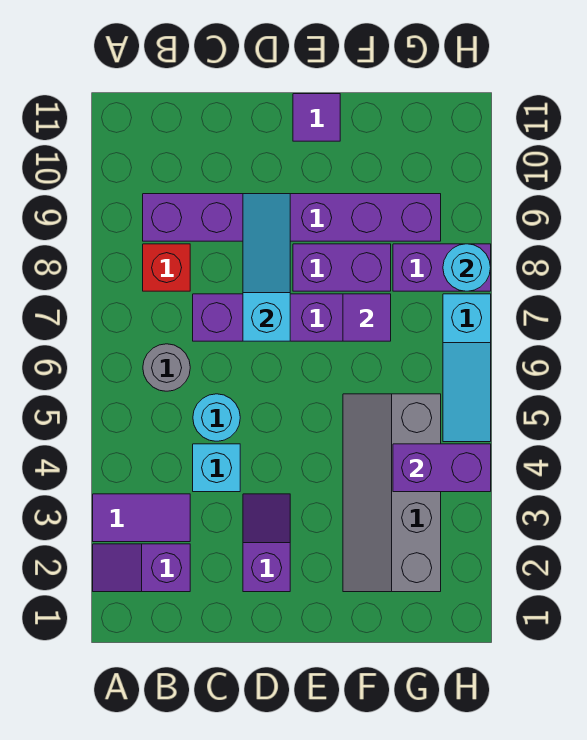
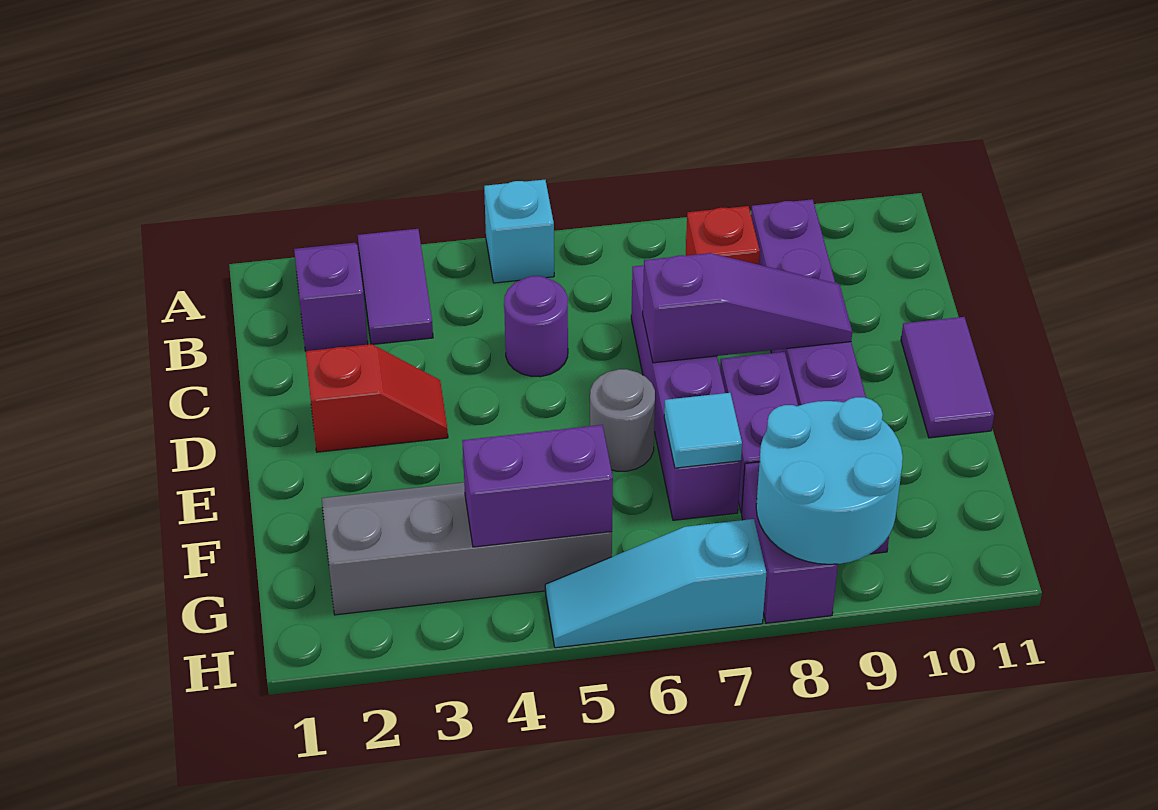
grey 1x1 round brick [143,344,190,391] -> grey 1x1 round brick moved to [590,369,655,471]
cyan 1x1 brick [193,444,240,492] -> cyan 1x1 brick moved to [484,180,554,283]
cyan 1x1 round brick [193,394,240,441] -> purple 1x1 round brick [504,276,568,377]
purple 1x2 slope [243,494,290,592] -> red 1x2 slope [305,344,448,452]
cyan 1x3 slope [243,194,290,341] -> purple 1x3 slope [643,253,852,363]
purple 1x1 tile [293,94,340,141] -> purple 1x2 tile [901,317,994,438]
purple 1x1 tile [343,294,391,341] -> cyan 1x1 tile [664,393,742,468]
purple 1x2 brick [393,444,491,492] -> purple 1x2 brick turned to [462,425,613,547]
cyan 1x1 round brick [443,244,491,291] -> cyan 2x2 round brick [756,397,903,564]

